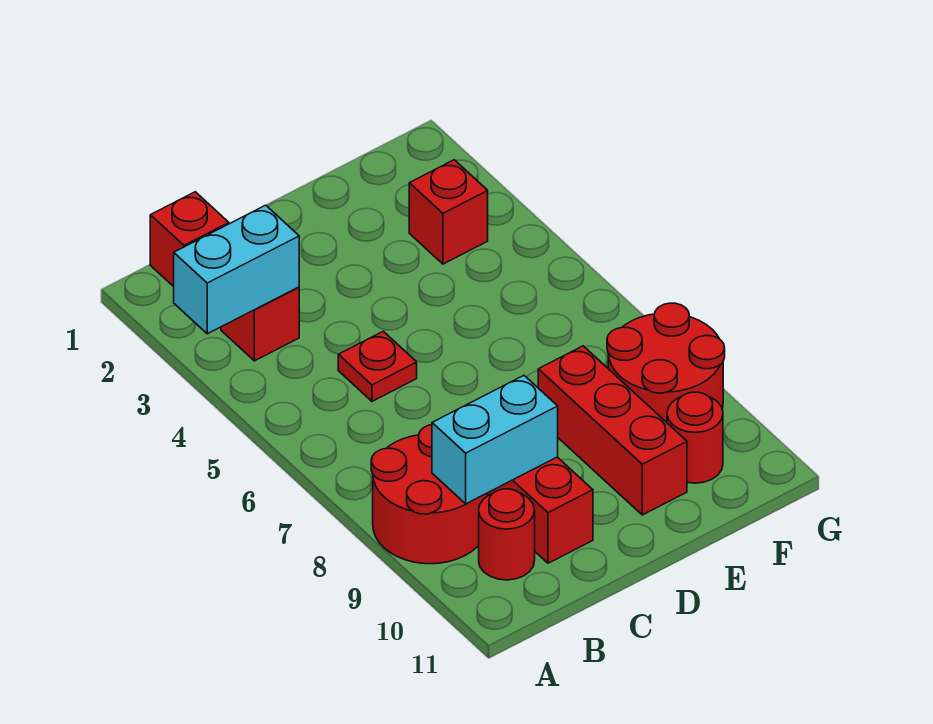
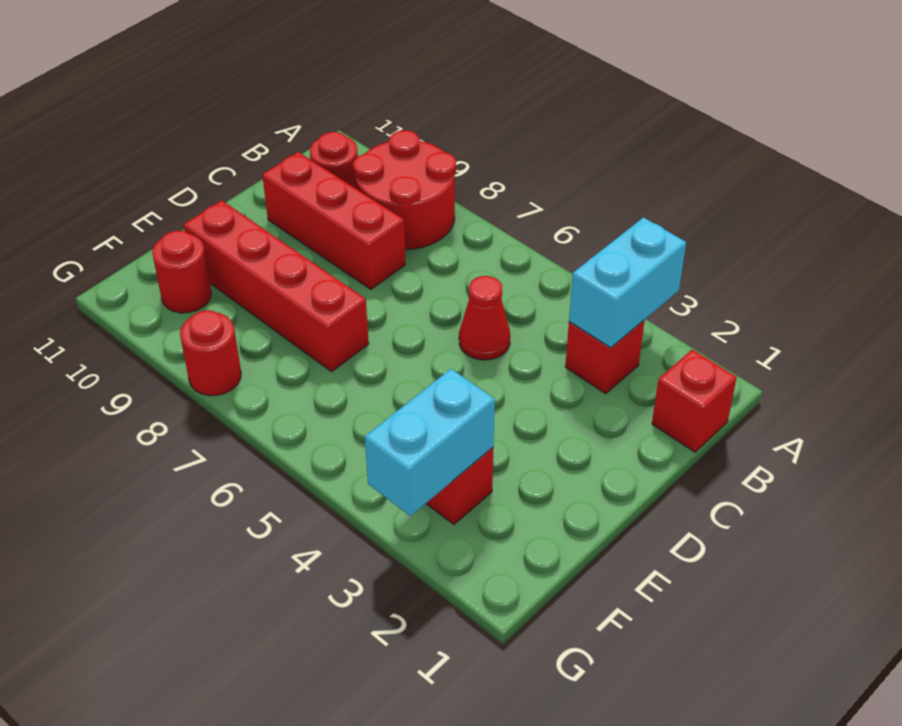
cyan 1x2 brick [432,376,558,504] -> cyan 1x2 brick moved to [365,369,495,516]
red 1x1 plate [338,331,417,401] -> red 1x1 cone [459,276,510,360]
red 1x3 brick [538,346,687,515] -> red 1x4 brick [184,200,369,372]
red 2x2 round brick [607,303,725,422] -> red 1x1 round brick [180,310,241,396]

